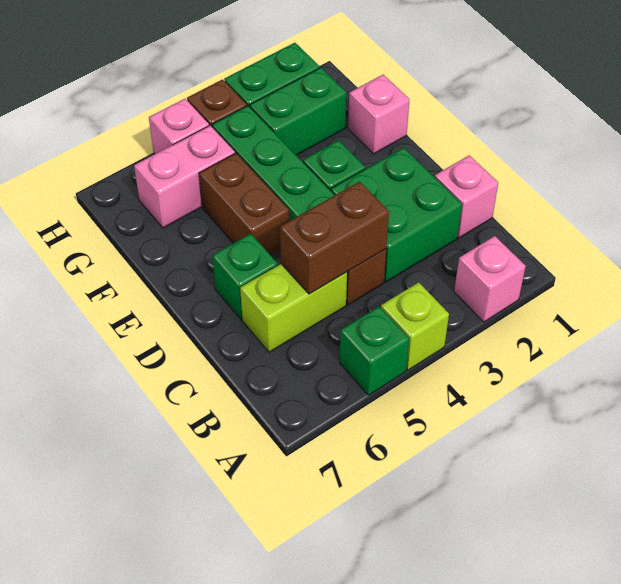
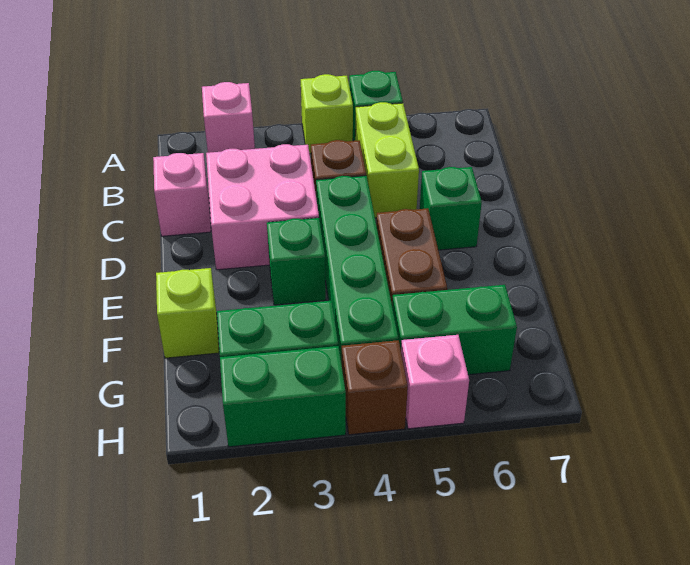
green 2x2 brick [331,148,462,282] -> pink 2x2 brick [206,144,319,270]
brown 1x2 brick [280,182,389,294] -> none
lime 1x2 brick [240,264,347,352] -> lime 1x2 brick turned to [355,102,419,218]
pink 1x1 brick [348,75,410,154] -> lime 1x1 brick [156,268,219,358]
pink 1x2 brick [134,126,235,228] -> green 1x2 brick [392,285,517,375]

